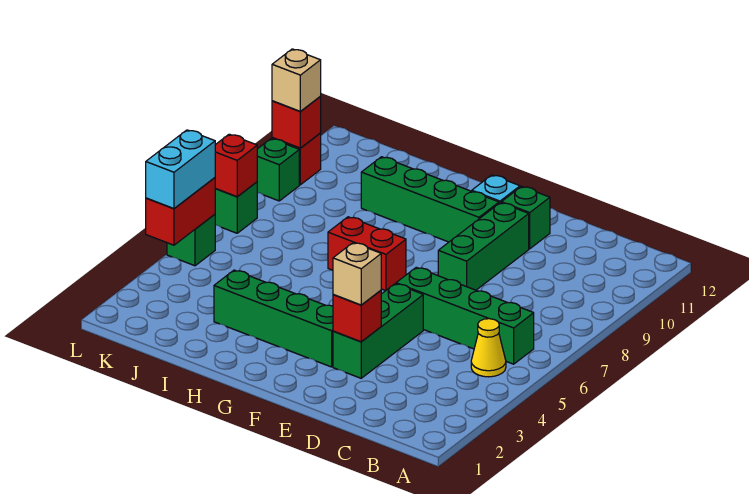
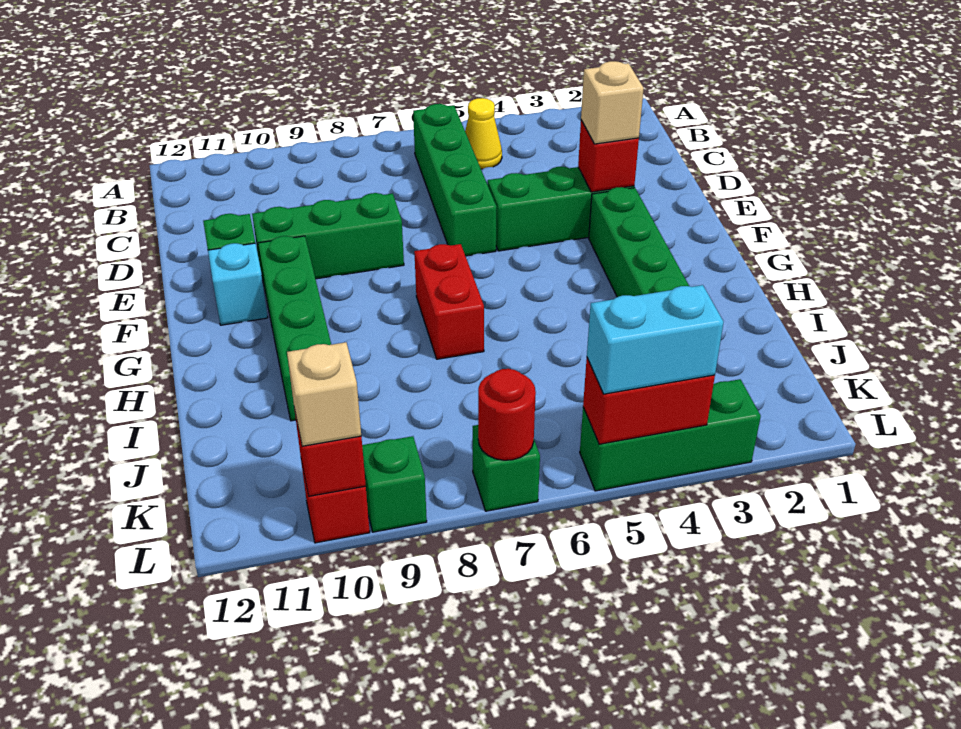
green 1x1 brick [167,214,215,266] -> green 1x3 brick [580,379,761,491]
red 1x1 brick [215,134,257,197] -> red 1x1 round brick [478,369,536,460]

